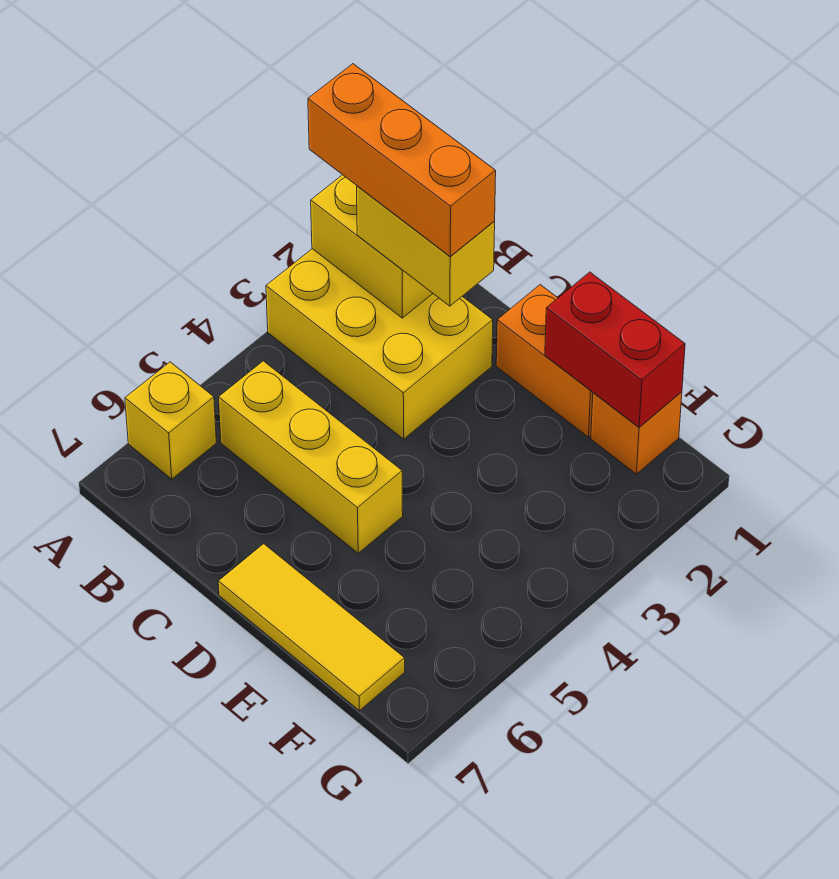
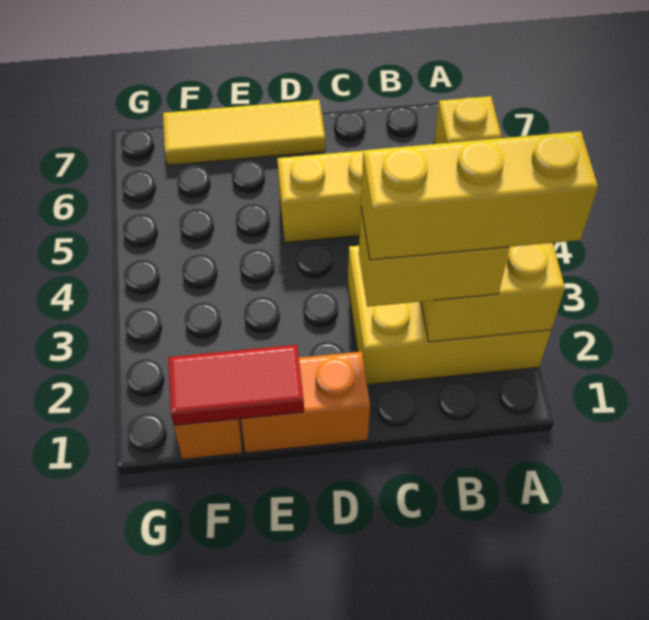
orange 1x3 brick [308,64,496,257] -> yellow 1x3 brick [361,131,598,260]
red 1x2 brick [545,272,685,427] -> red 1x2 tile [168,345,304,425]

